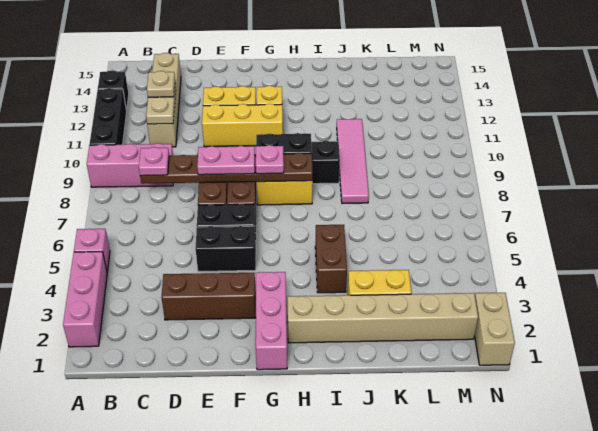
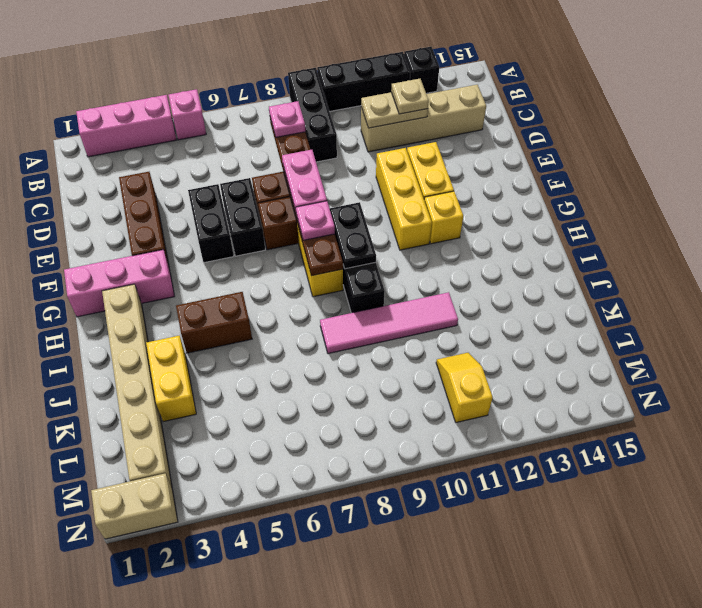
pink 1x3 brick [87,143,173,187] -> black 1x3 brick [288,68,337,162]
none -> yellow 1x2 slope [436,353,493,423]

